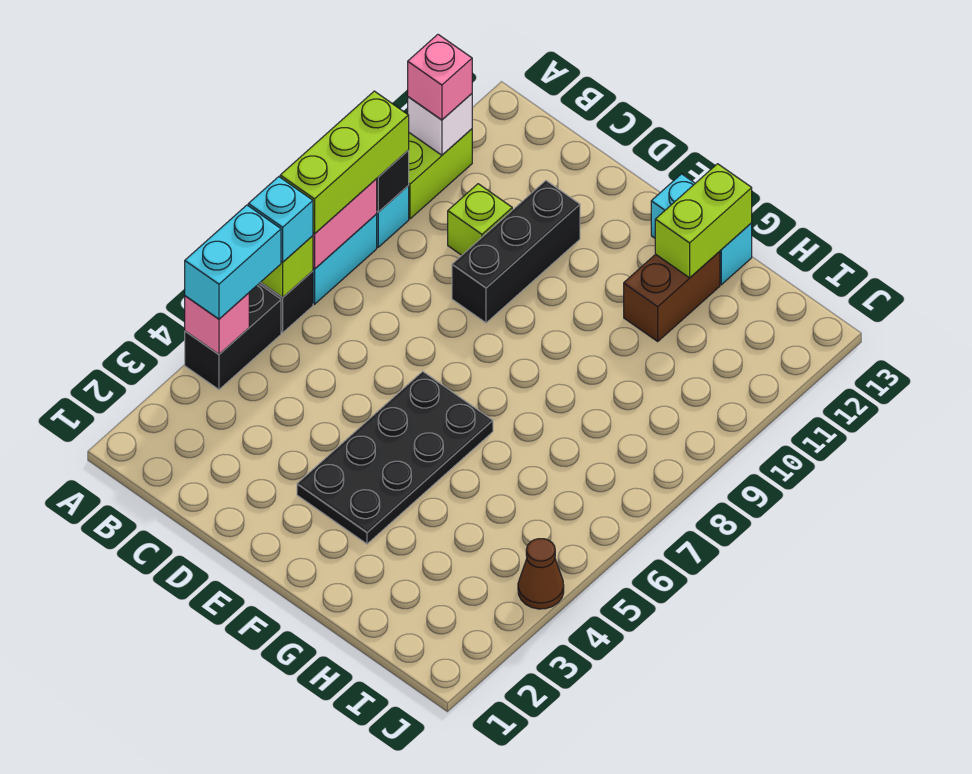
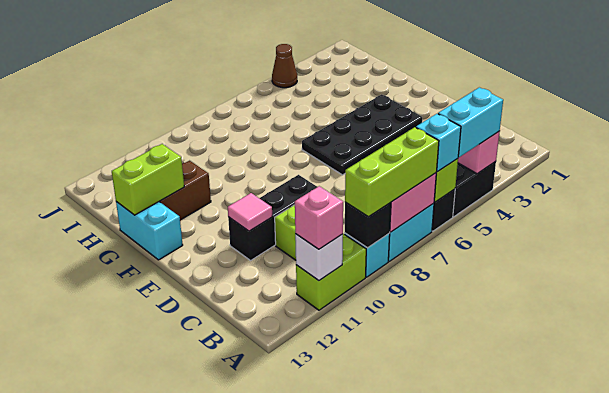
none -> pink 1x1 tile [228,193,272,231]

